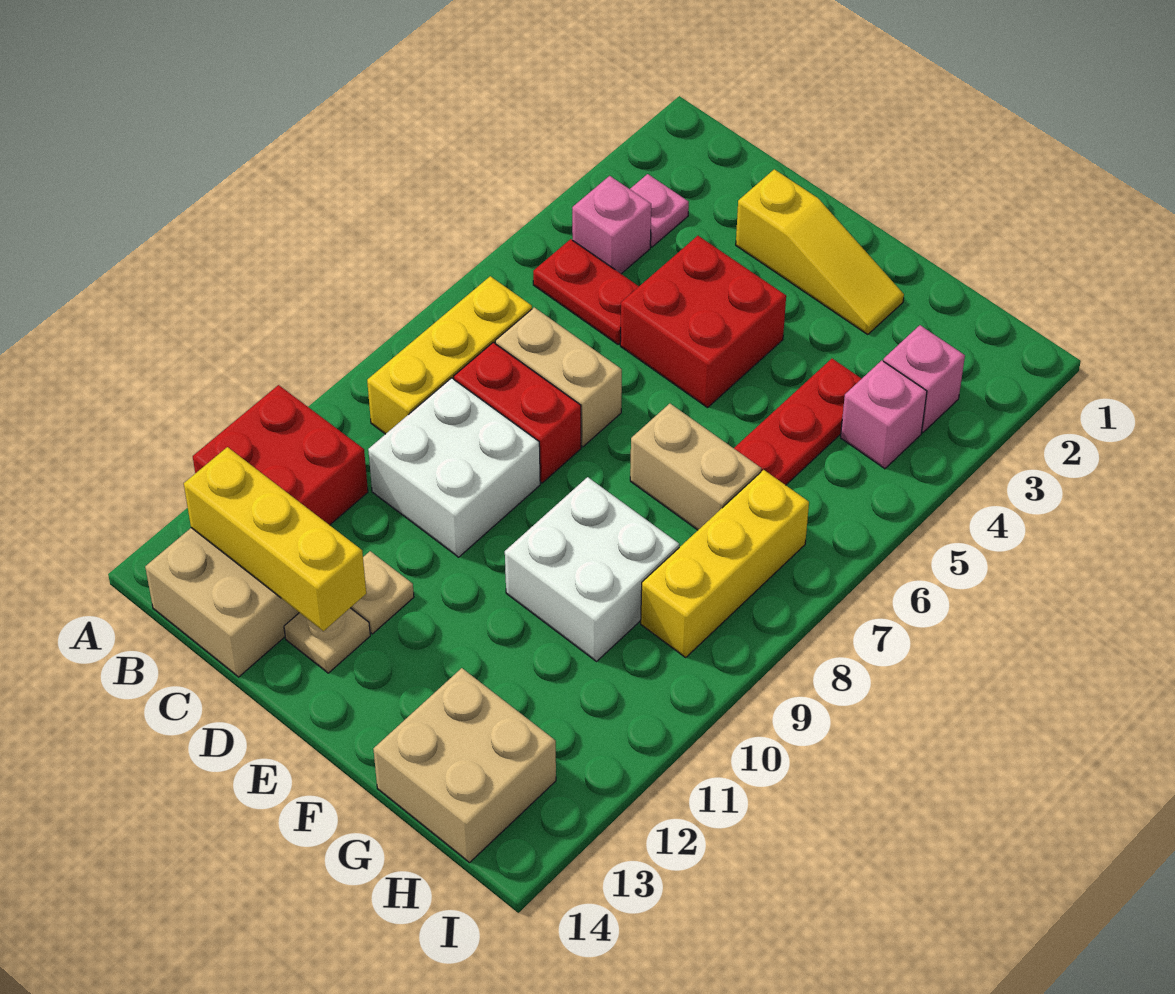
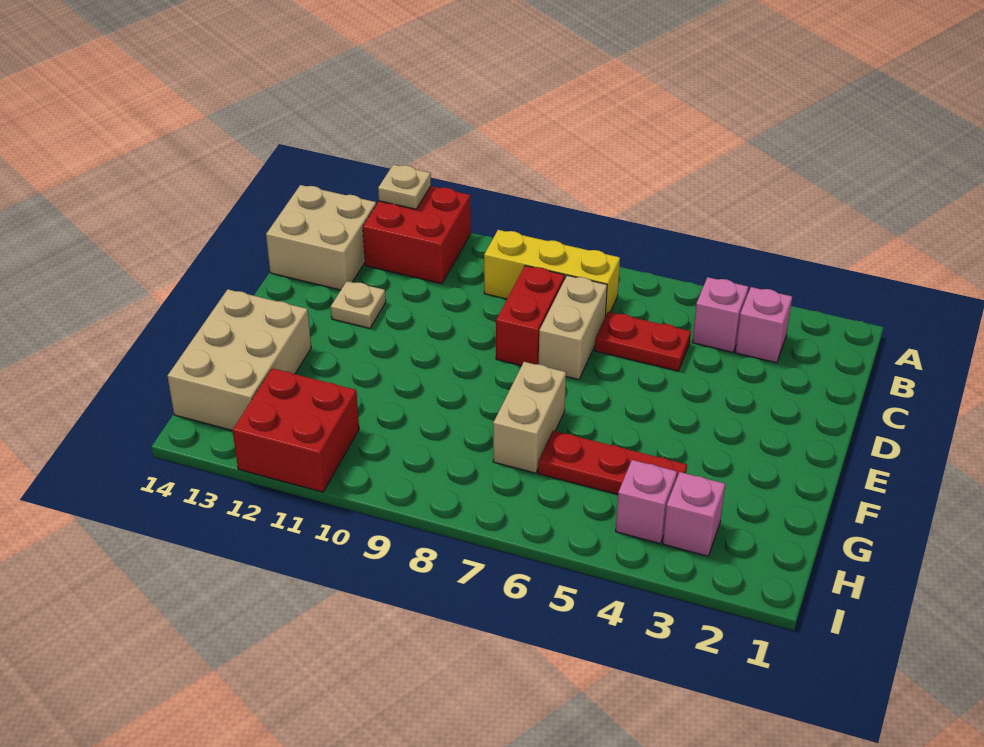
pink 1x1 plate [630,174,689,247] -> pink 1x1 brick [735,287,792,363]
red 1x2 plate [533,239,639,344] -> red 1x2 plate turned to [595,312,691,371]
yellow 1x3 brick [184,447,366,631] -> none
white 2x2 brick [368,378,540,557] -> none
yellow 1x3 slope [736,169,904,335] -> none
red 2x2 brick [620,236,786,408] -> red 2x2 brick moved to [233,368,359,492]
tan 1x1 plate [284,608,370,673] -> tan 1x1 plate moved to [378,165,431,209]
white 2x2 brick [505,477,679,661] -> none
tan 2x2 brick [373,668,556,863] -> tan 2x3 brick [167,289,311,430]
yellow 1x3 brick [641,470,809,657] -> none

